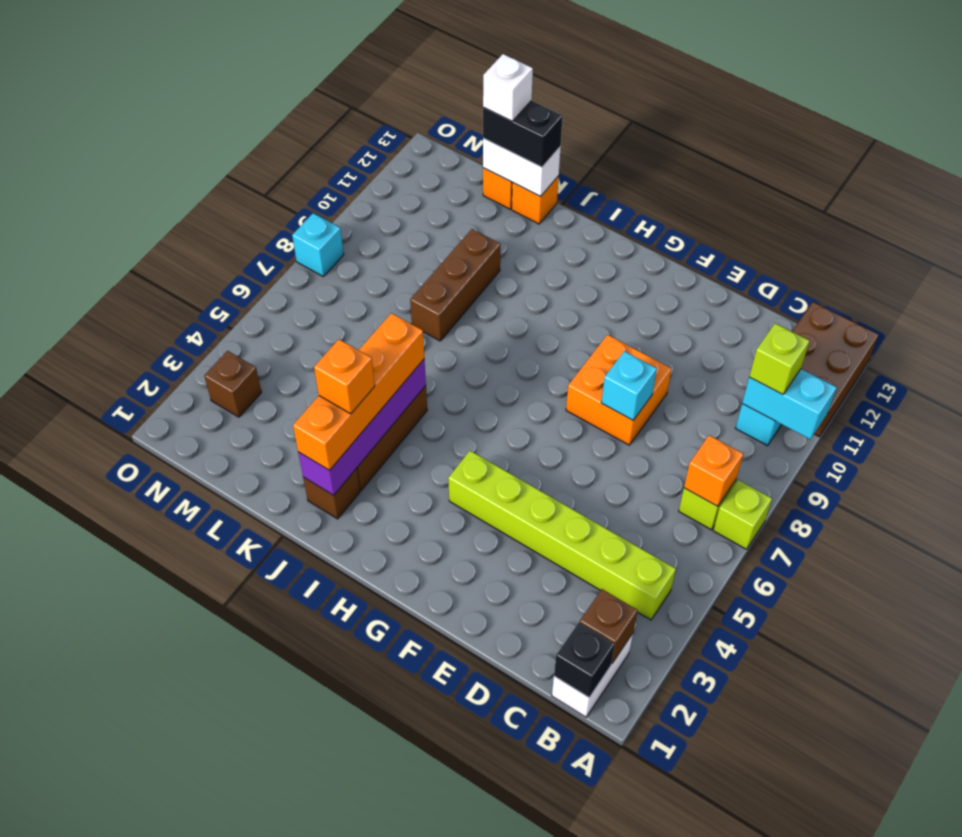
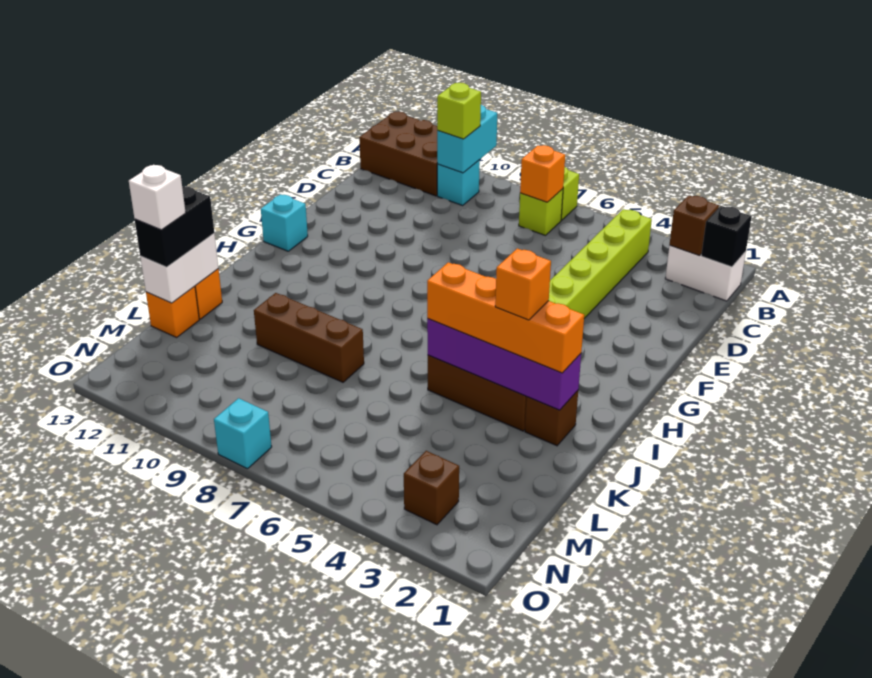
orange 2x2 brick [566,335,672,445] -> none
cyan 1x1 brick [601,351,657,420] -> cyan 1x1 brick moved to [261,194,308,251]

